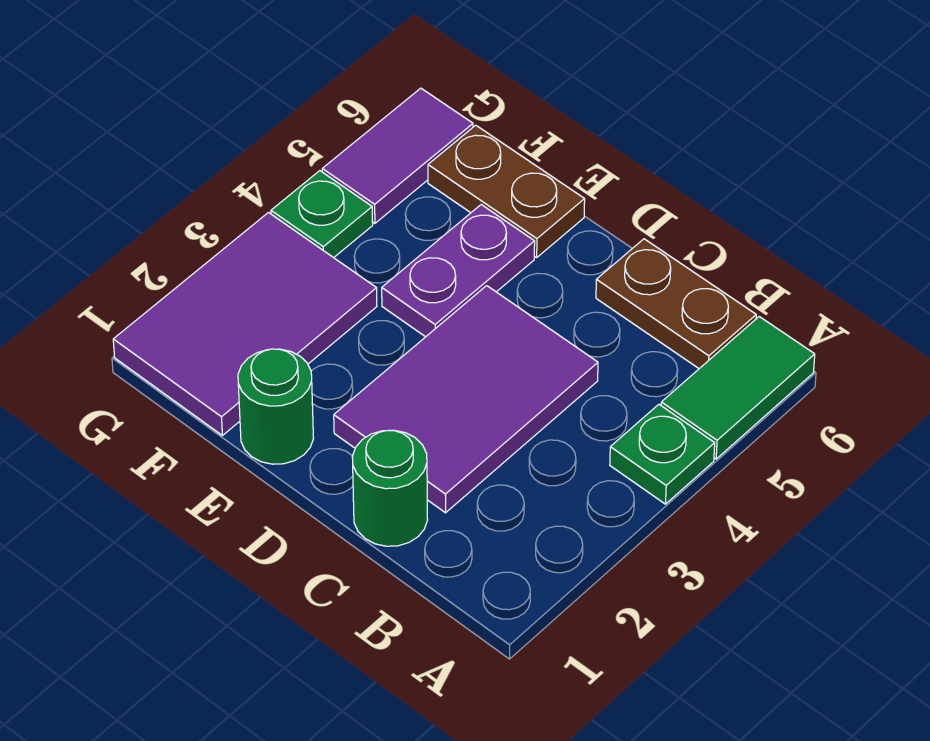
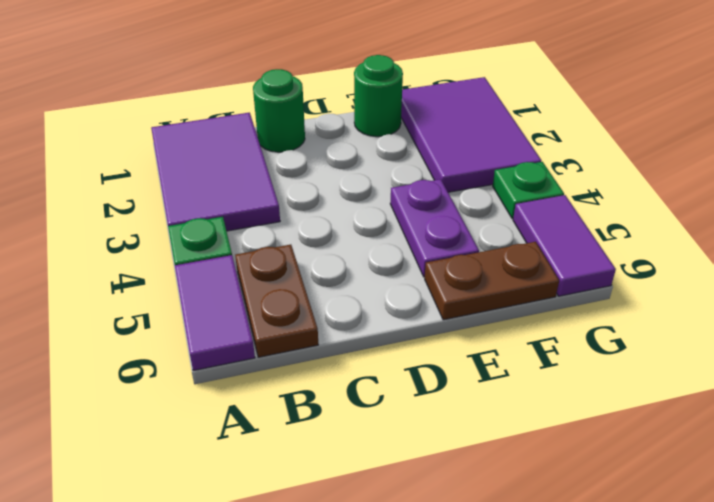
green 1x2 tile [661,317,815,459] -> purple 1x2 tile [175,255,255,371]
brown 1x2 plate [596,239,756,369] -> brown 1x2 plate turned to [235,245,318,357]
purple 2x3 tile [334,286,598,513] -> purple 2x3 tile moved to [151,113,280,231]

